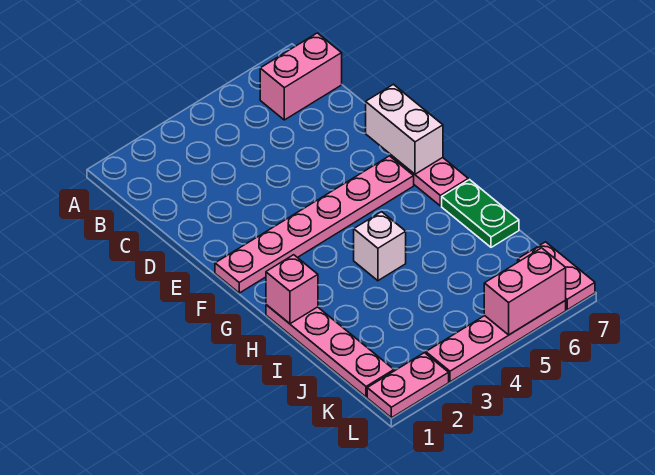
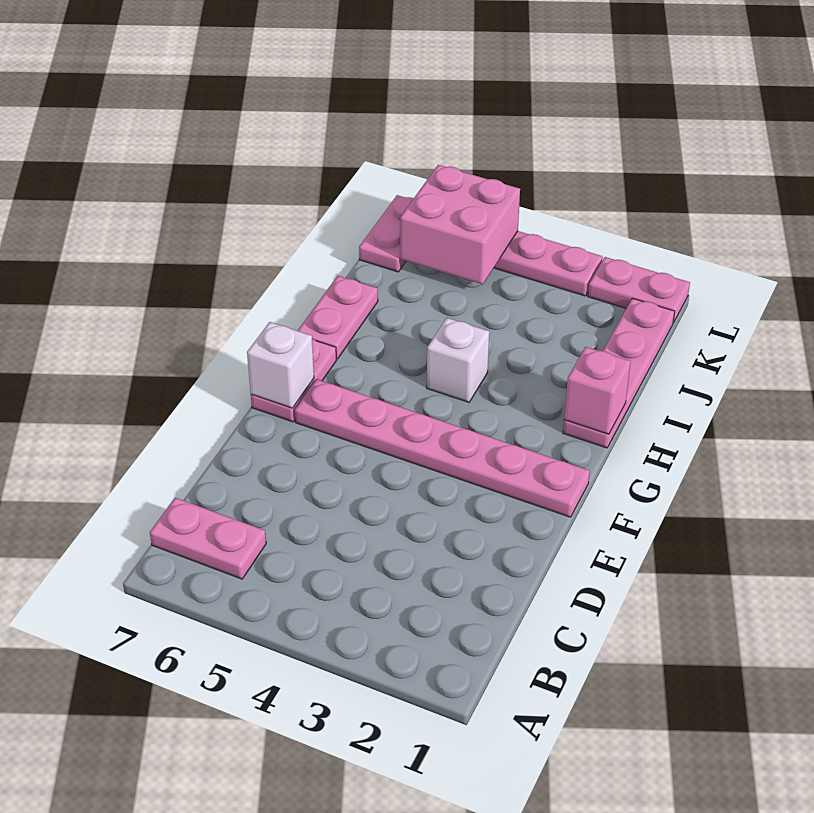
pink 1x2 brick [260,33,342,120] -> pink 1x2 plate [150,498,266,579]
white 1x2 brick [366,84,443,174] -> white 1x1 brick [247,322,314,408]
green 1x2 plate [442,180,519,247] -> pink 1x2 plate [298,276,378,359]
pink 1x2 brick [484,248,566,335] -> pink 2x2 brick [400,165,520,284]

